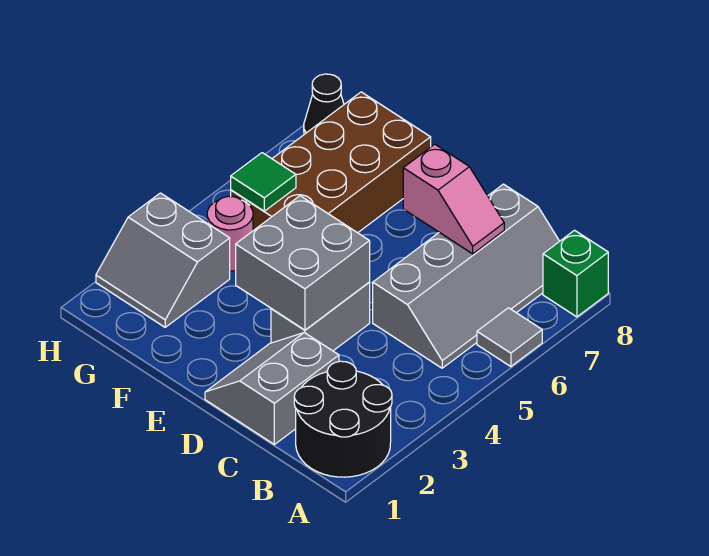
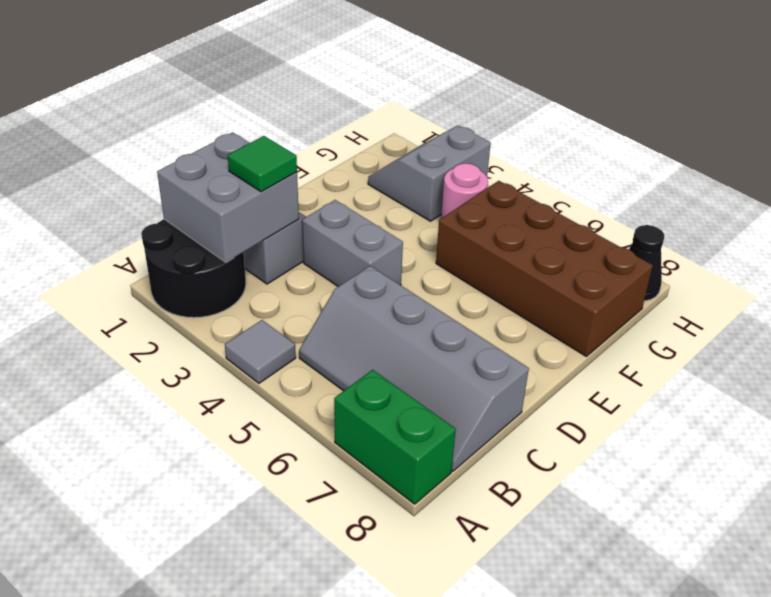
grey 1x1 tile [477,308,542,367] -> grey 1x1 tile moved to [225,320,296,383]
green 1x1 brick [543,230,608,317] -> green 1x2 brick [334,370,456,504]
pink 1x2 slope [403,144,504,254] -> none
grey 2x2 brick [236,196,370,330] -> grey 2x2 brick moved to [157,132,299,262]
green 1x1 tile [231,153,296,211] -> green 1x1 tile moved to [228,136,297,192]

